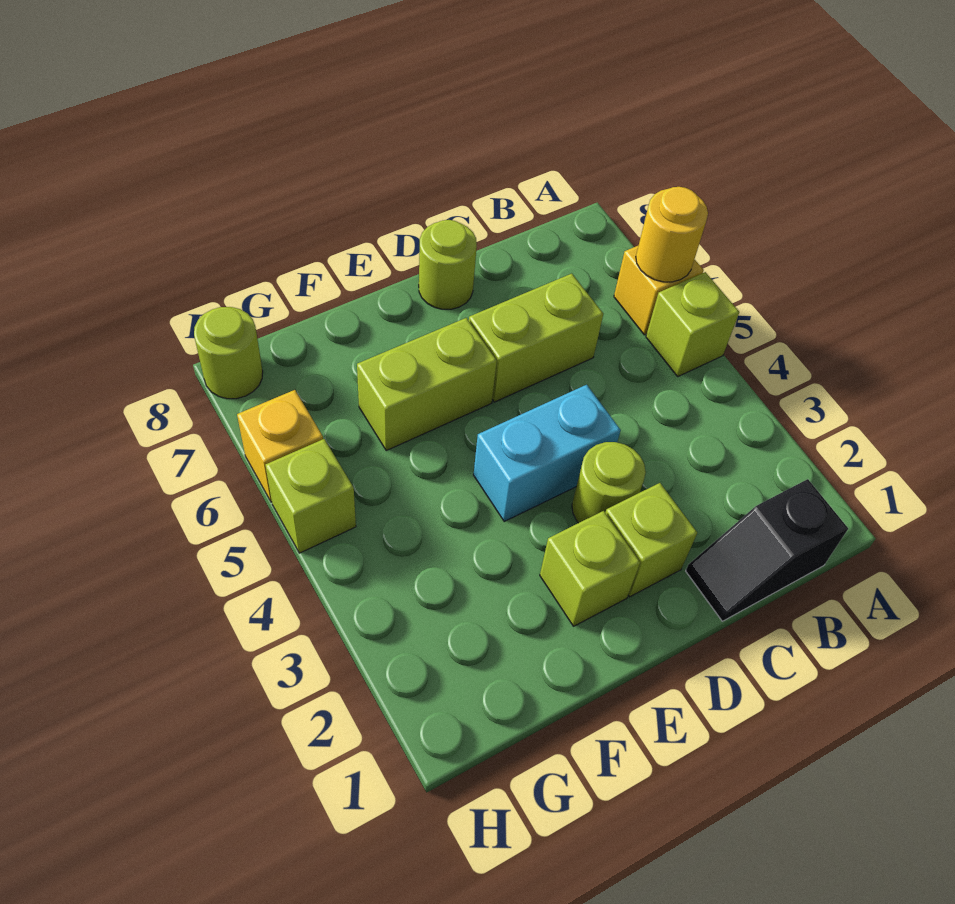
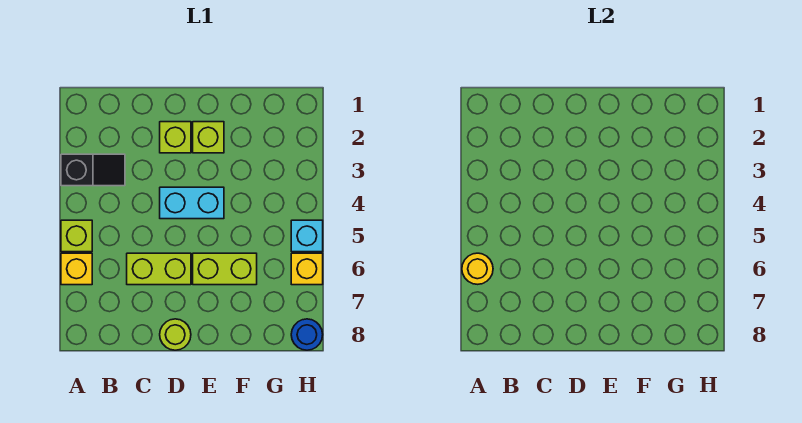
black 1x2 slope [686,479,848,621] -> black 1x2 slope moved to [61,154,125,186]
lime 1x1 round brick [572,442,646,523] -> none
lime 1x1 brick [265,439,356,553] -> cyan 1x1 brick [291,220,323,252]
lime 1x1 round brick [194,307,263,399] -> blue 1x1 round brick [291,319,323,350]

